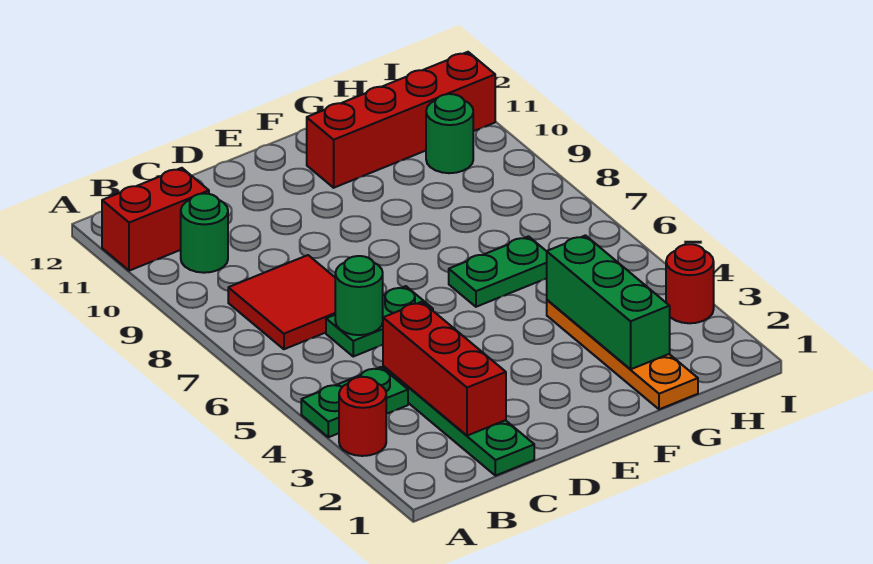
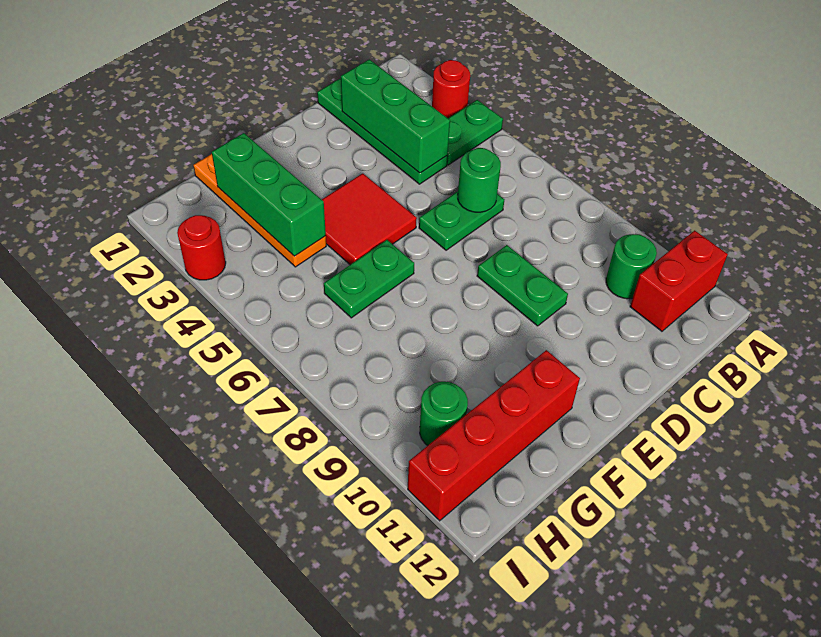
red 2x2 tile [228,255,335,349] -> red 2x2 tile moved to [322,173,417,265]
red 1x3 brick [383,302,506,436] -> green 1x3 brick [341,59,450,173]
none -> green 1x2 plate [477,245,568,326]

